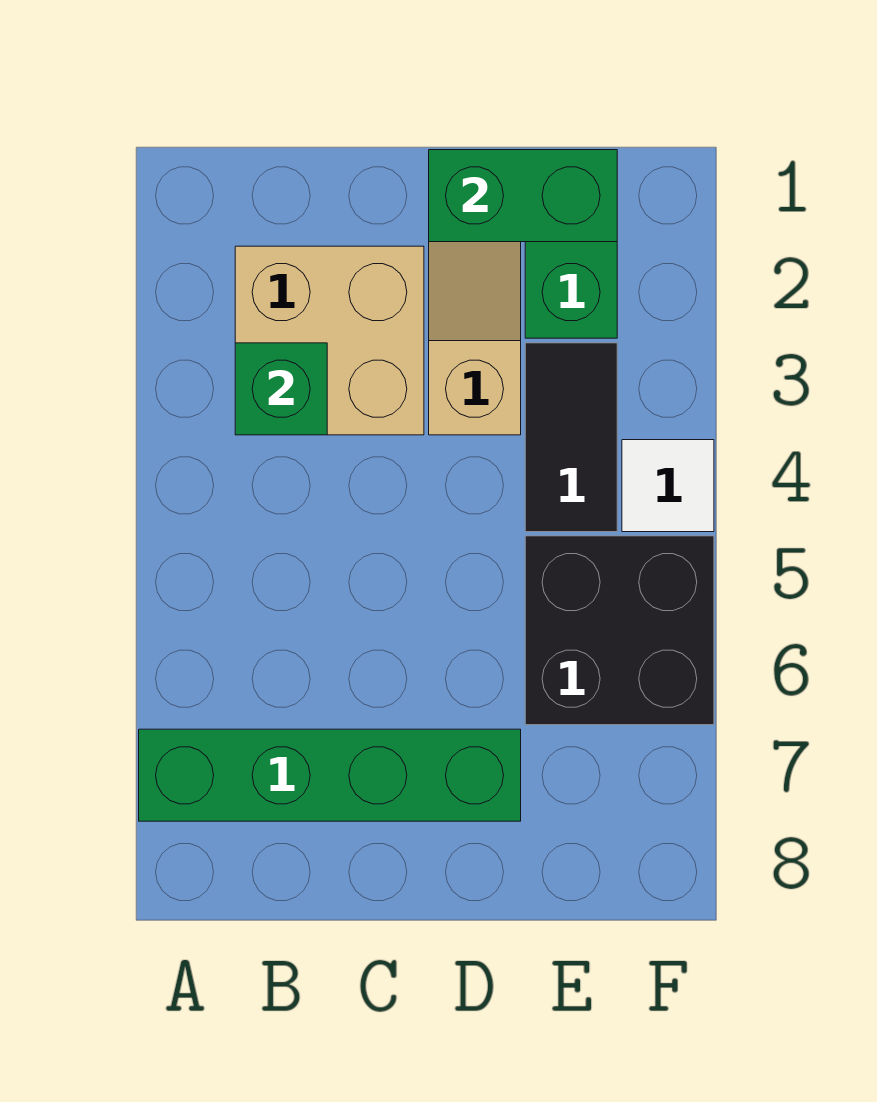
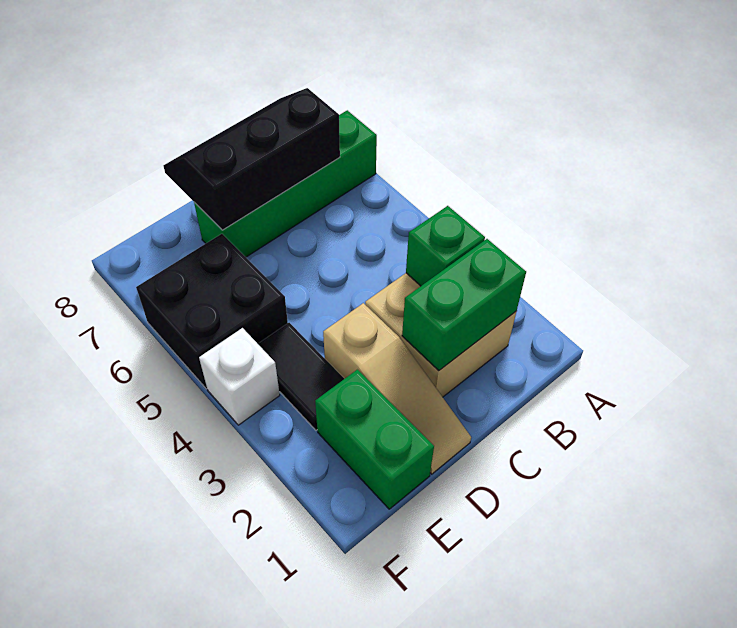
none -> black 2x3 slope [163,88,340,230]
green 1x2 brick [429,150,617,242] -> green 1x2 brick moved to [402,239,526,371]
white 1x1 tile [622,440,714,532] -> white 1x1 brick [199,328,280,425]

